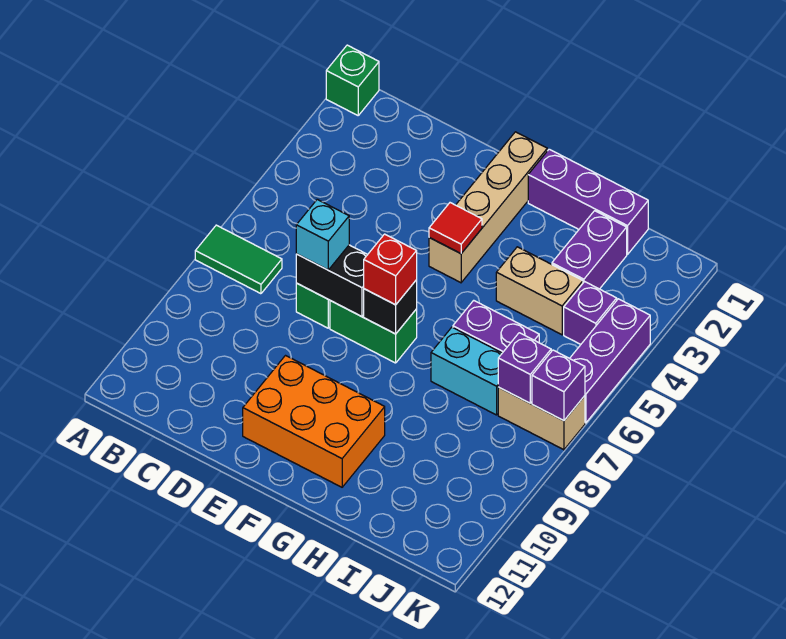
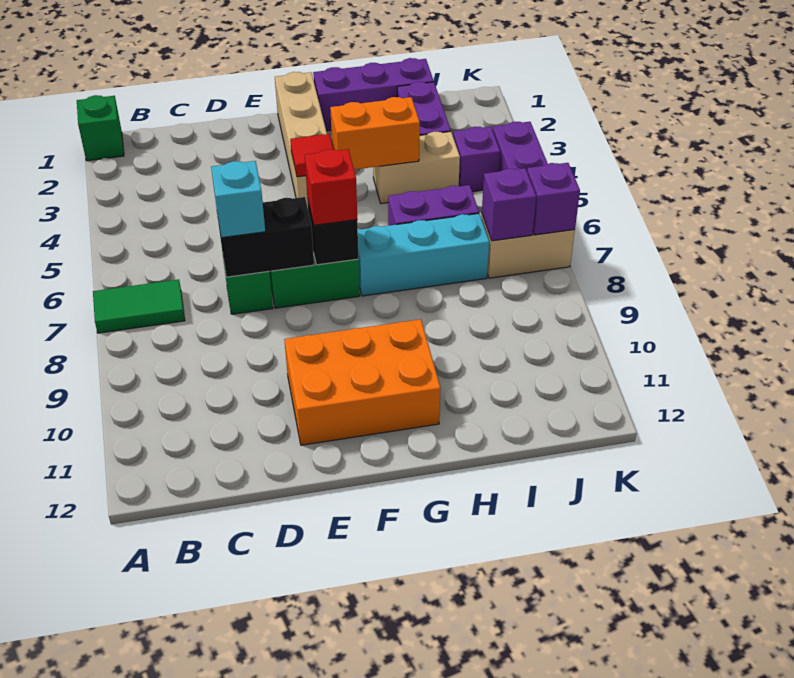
none -> orange 1x2 brick [330,97,420,170]
cyan 1x2 brick [431,327,502,415] -> cyan 1x3 brick [358,214,489,296]

